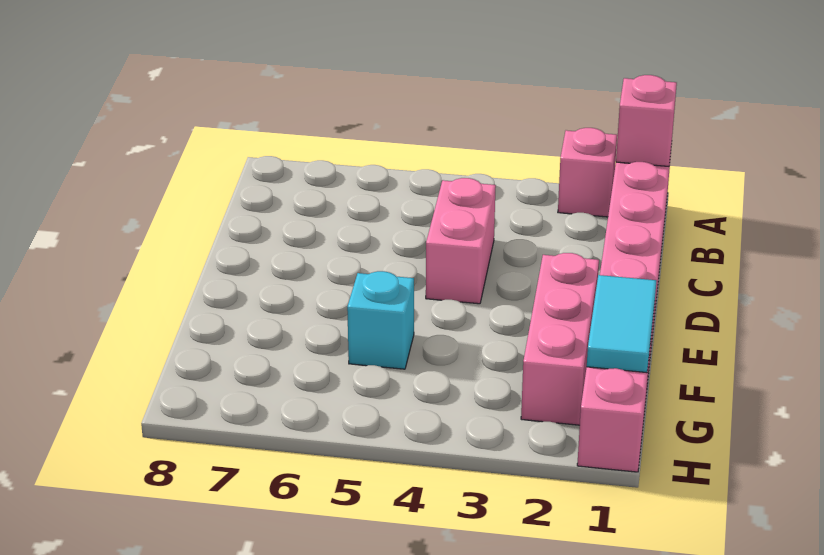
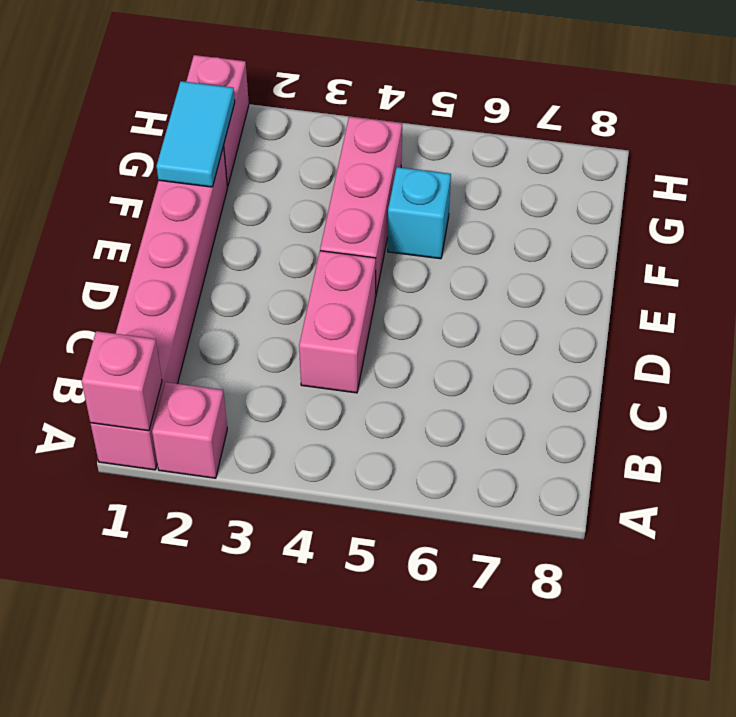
pink 1x3 brick [521,253,599,425] -> pink 1x3 brick moved to [320,117,402,297]

